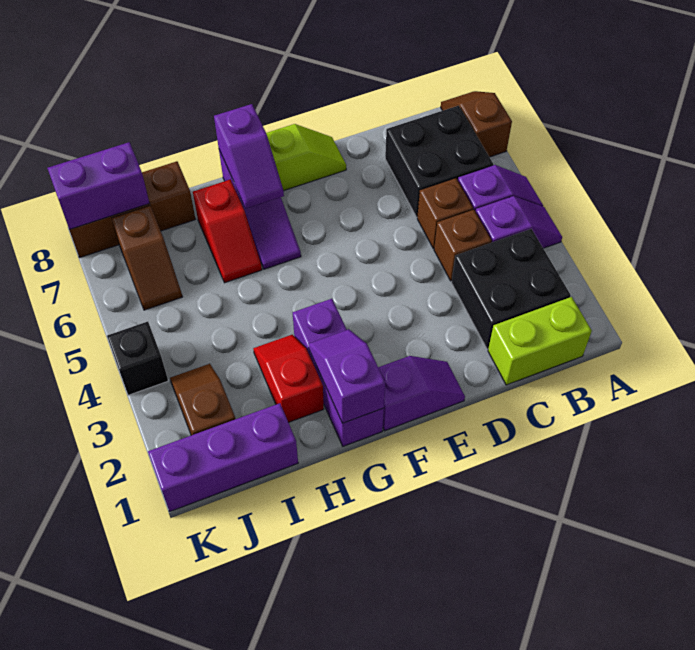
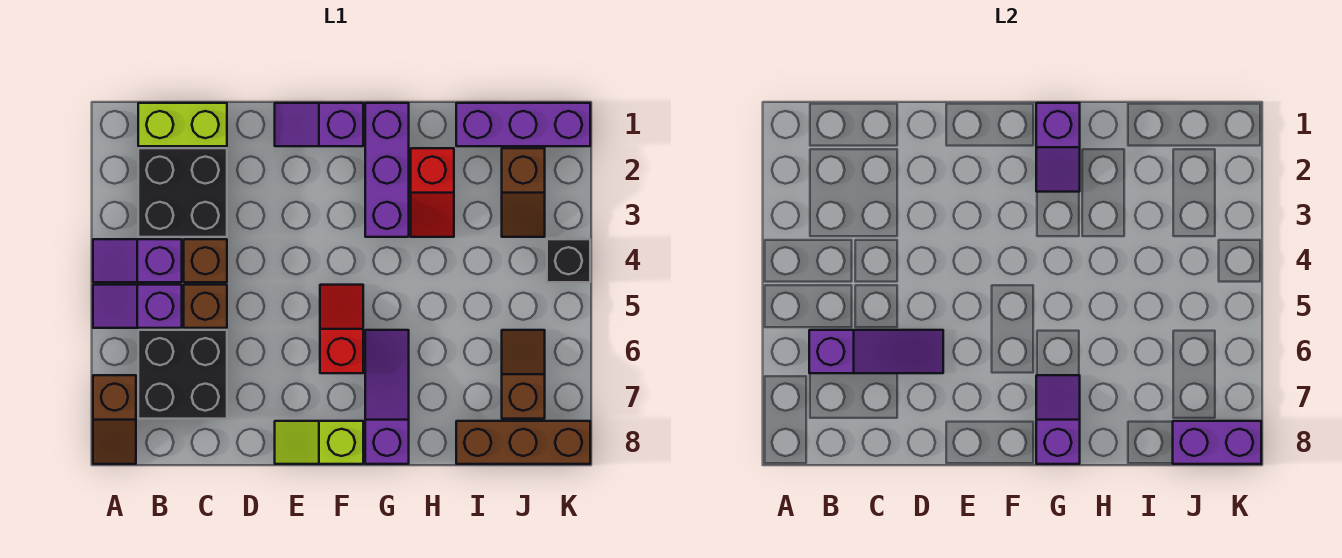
none -> purple 1x3 slope [809,330,943,373]
red 1x2 slope [193,180,262,283] -> red 1x2 slope moved to [320,285,363,373]

